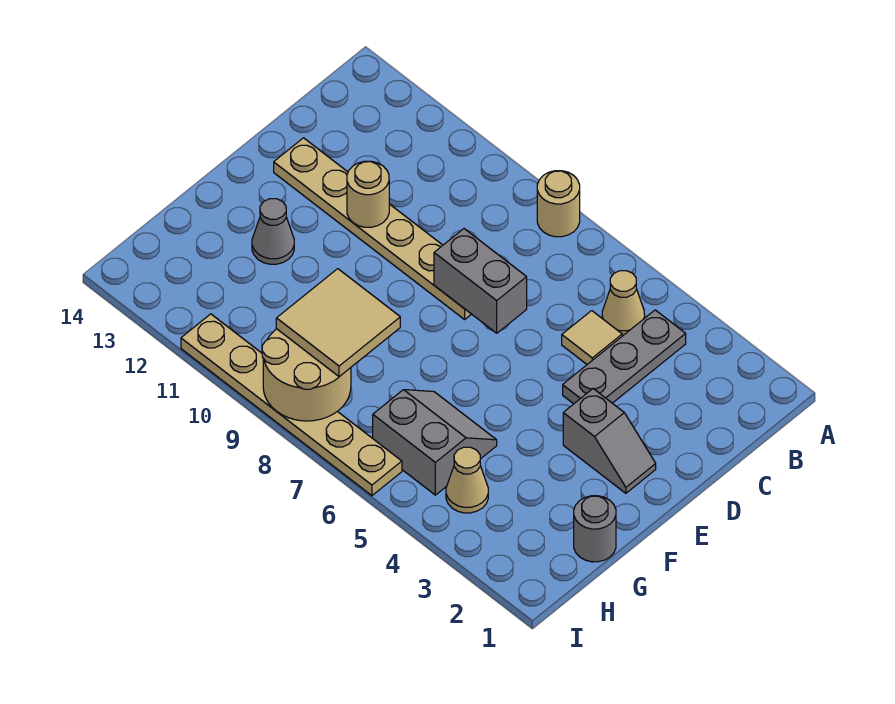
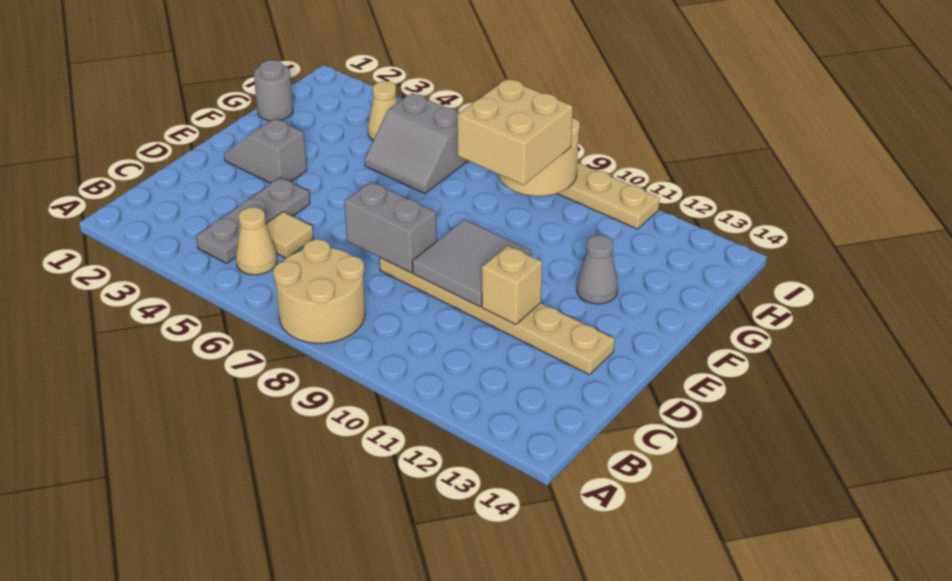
tan 1x1 round brick [537,171,580,237] -> tan 2x2 round brick [273,239,365,343]
none -> grey 2x2 tile [412,219,531,307]
tan 1x1 round brick [347,161,389,227] -> tan 1x1 brick [482,246,542,325]
tan 2x2 tile [276,269,400,377] -> tan 2x2 brick [457,79,573,185]

